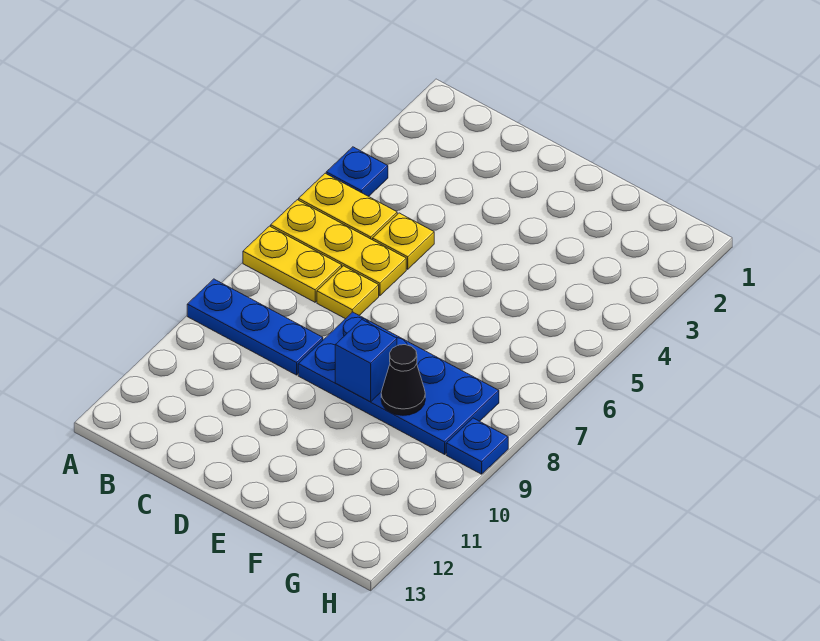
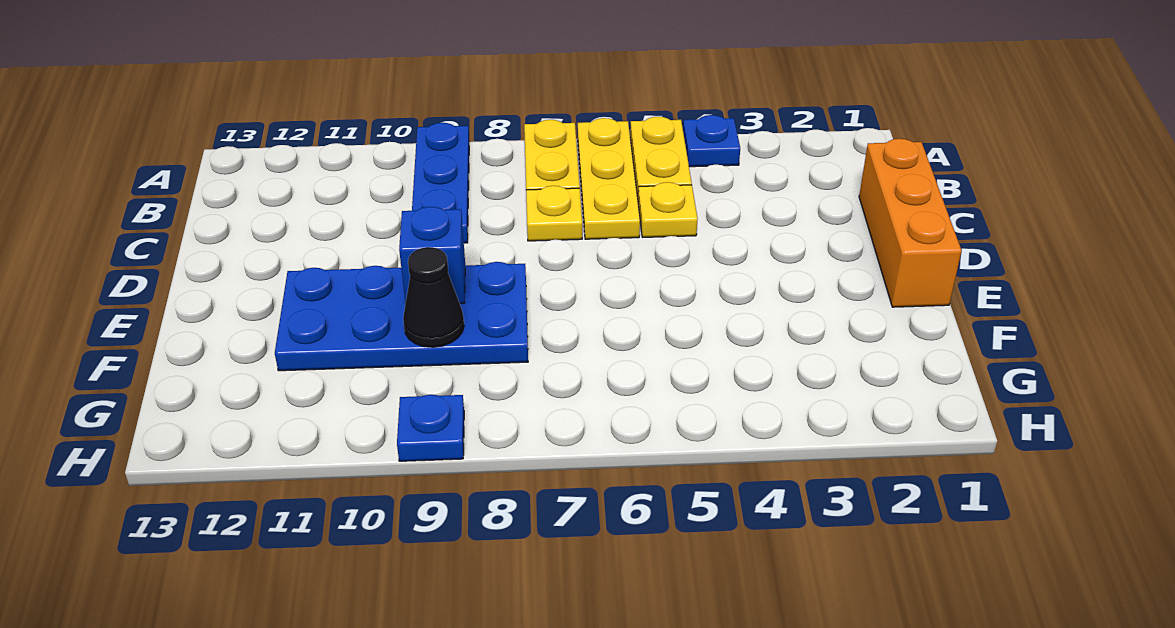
none -> orange 1x3 brick [859,139,962,307]
blue 2x4 plate [298,312,499,454] -> blue 2x4 plate turned to [275,262,528,371]

